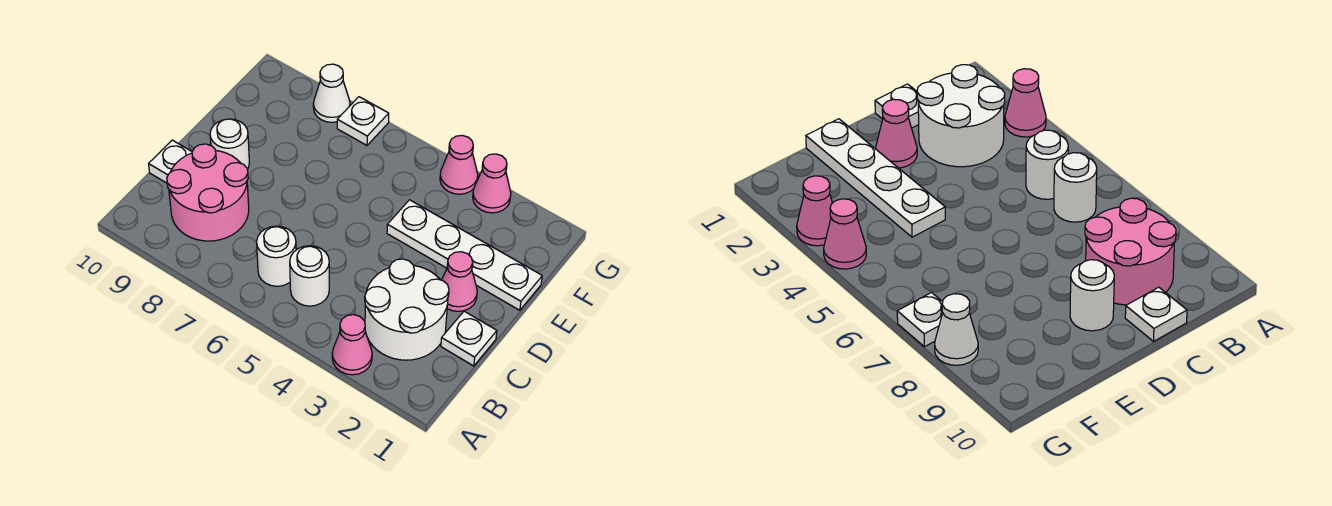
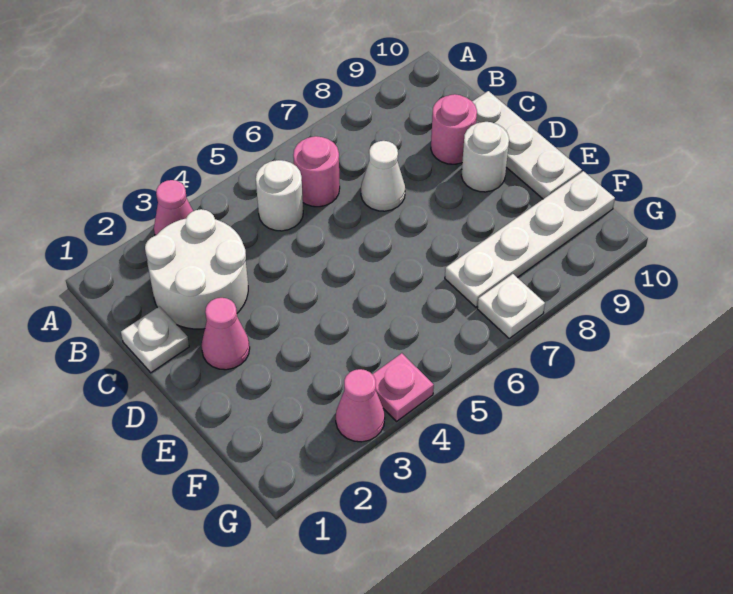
white 1x1 round brick [257,226,296,286] -> pink 1x1 round brick [293,136,340,207]
pink 2x2 round brick [167,144,249,241] -> pink 1x1 round brick [431,94,477,164]
white 1x1 plate [149,140,192,183] -> white 1x3 plate [472,91,582,199]
white 1x4 plate [387,200,542,310] -> white 1x4 plate moved to [445,171,615,307]
pink 1x1 cone [440,135,478,194] -> pink 1x1 plate [372,353,434,421]
white 1x1 cone [313,64,350,122] -> white 1x1 cone moved to [361,141,405,211]

